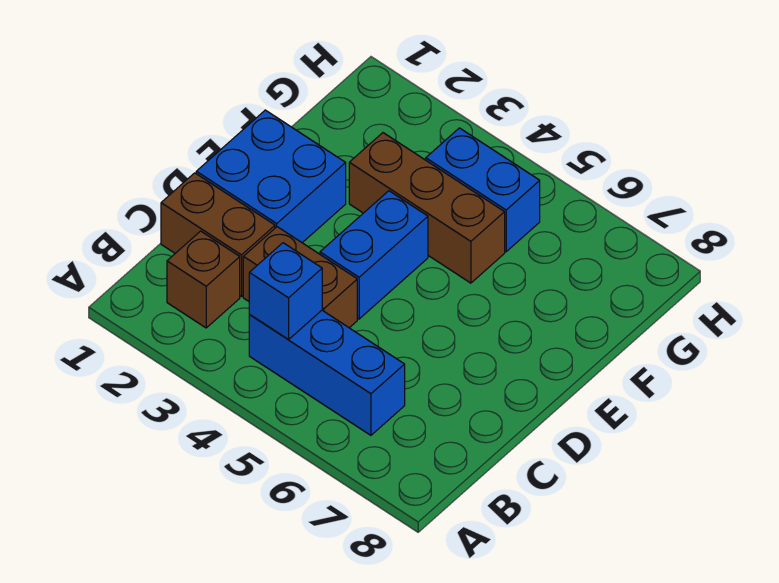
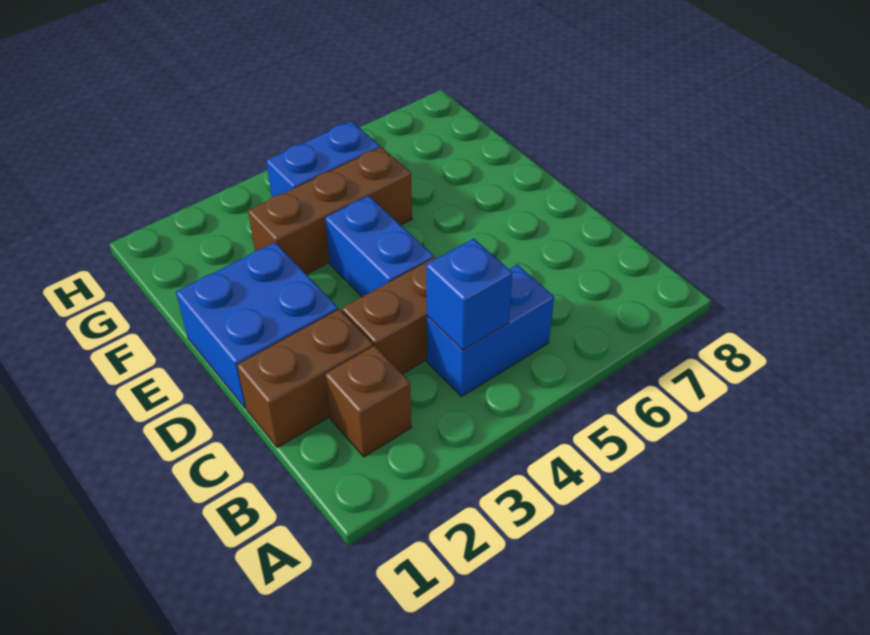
blue 1x3 brick [249,310,405,435] -> blue 1x2 brick [427,265,554,397]

